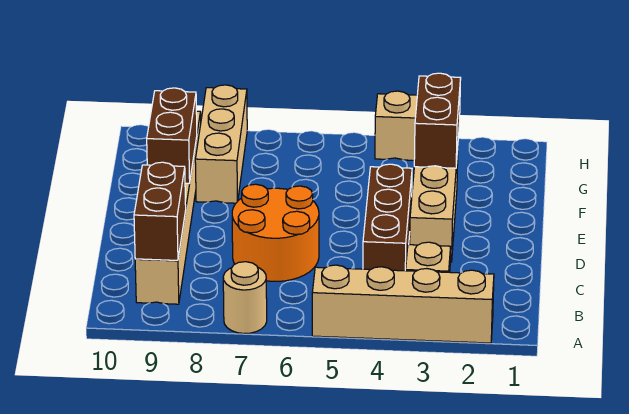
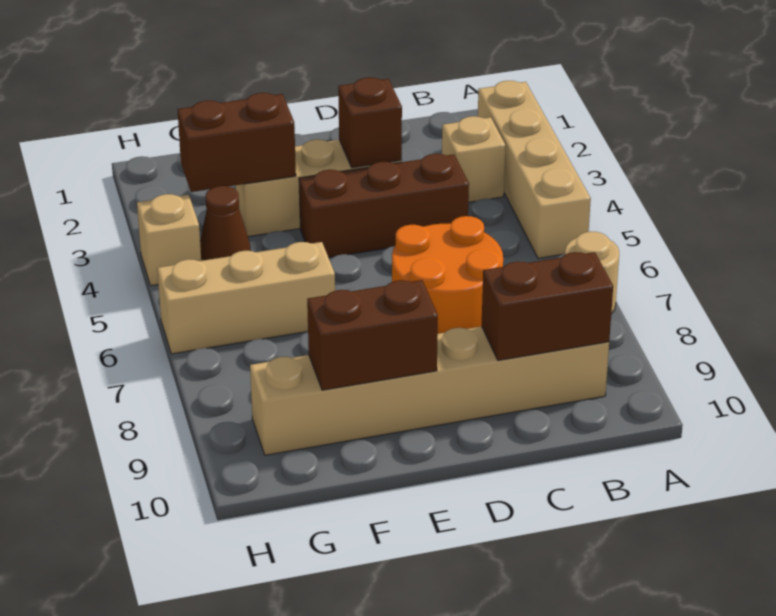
none -> brown 1x1 brick [338,77,402,168]
tan 1x3 brick [195,85,247,203] -> tan 1x3 brick moved to [157,242,335,354]
none -> brown 1x1 cone [200,186,251,261]

